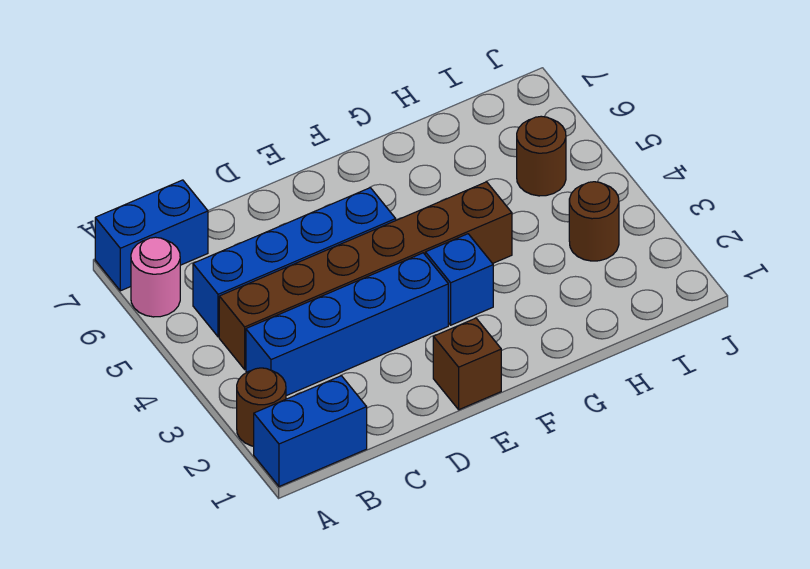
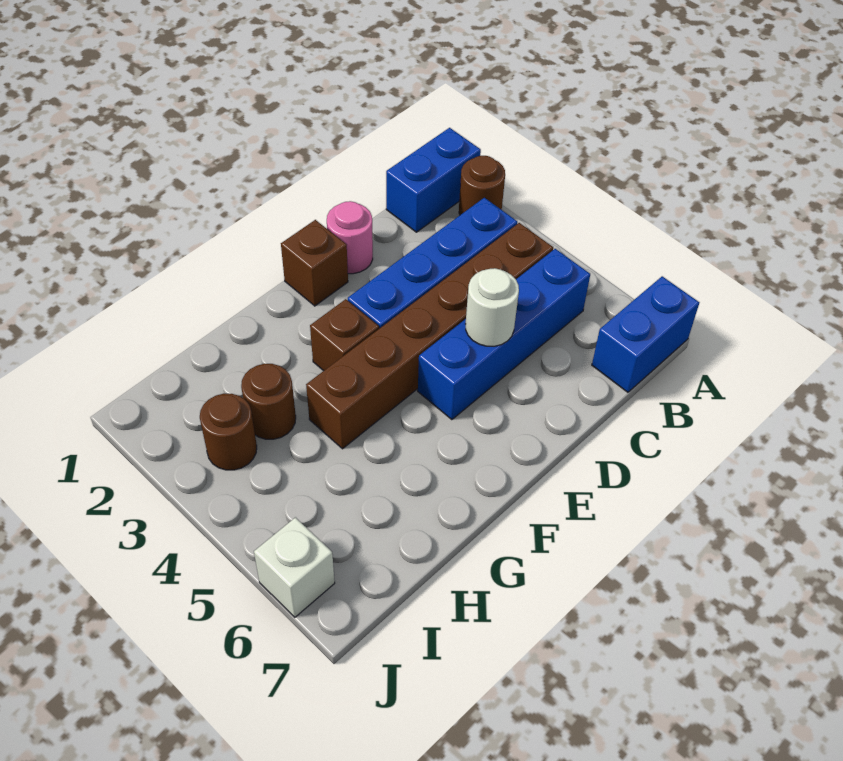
pink 1x1 round brick [131,237,180,317] -> pink 1x1 round brick moved to [327,201,373,274]
none -> white 1x1 round brick [466,268,519,346]
blue 1x1 brick [425,234,493,325] -> brown 1x1 brick [310,299,379,371]
brown 1x1 round brick [517,116,566,196] -> brown 1x1 round brick moved to [241,364,296,439]
none -> white 1x1 brick [254,517,335,617]

